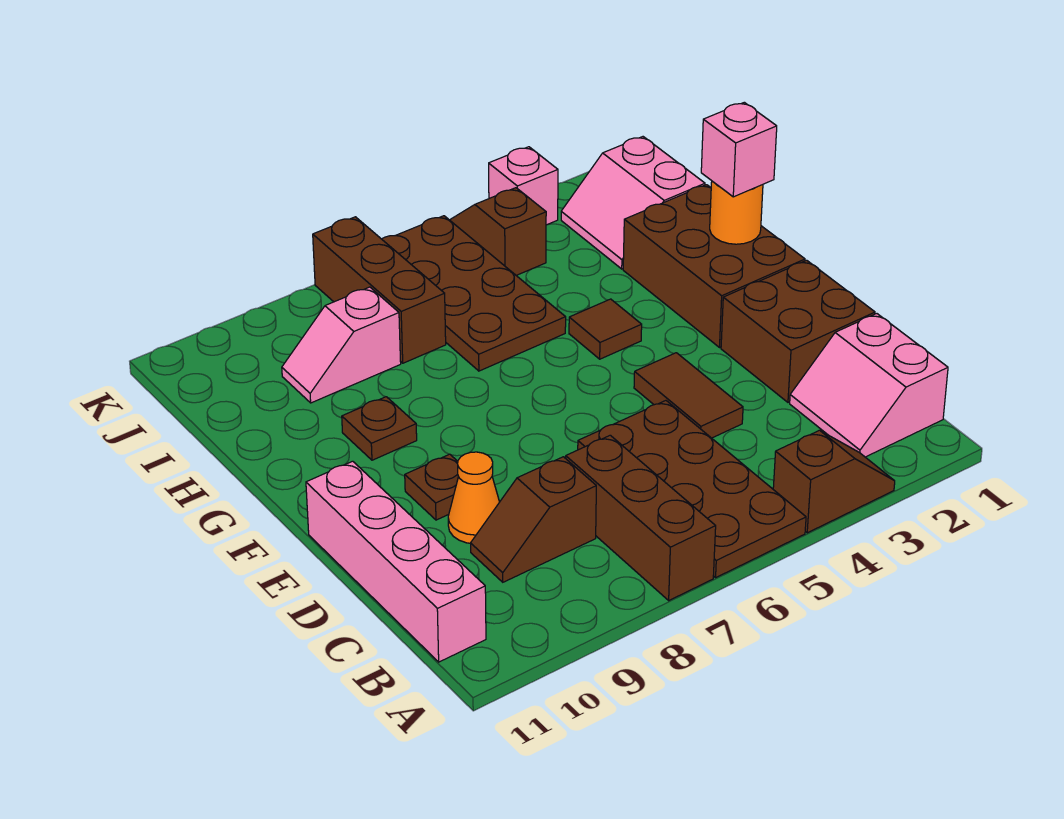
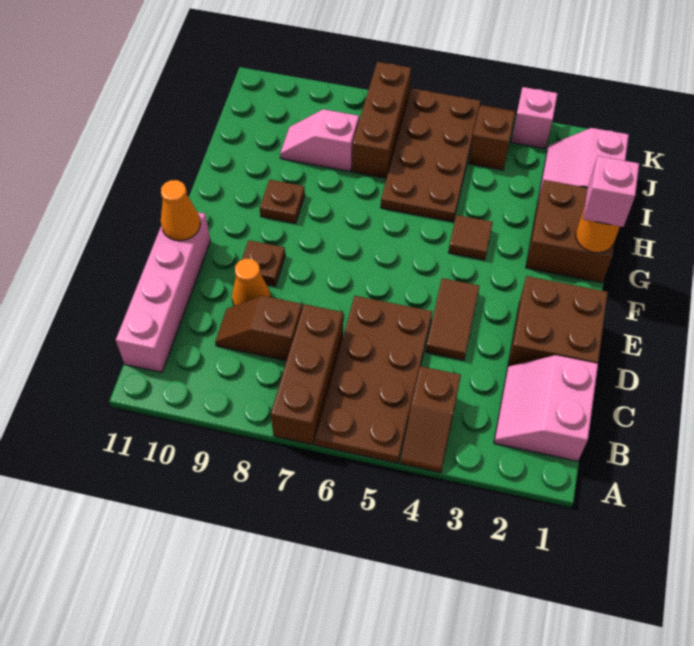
brown 1x2 slope [773,430,895,533] -> brown 1x2 slope turned to [400,366,461,473]
none -> orange 1x1 cone [161,180,200,241]
brown 2x3 brick [623,185,805,348] -> brown 2x2 brick [526,180,614,283]

